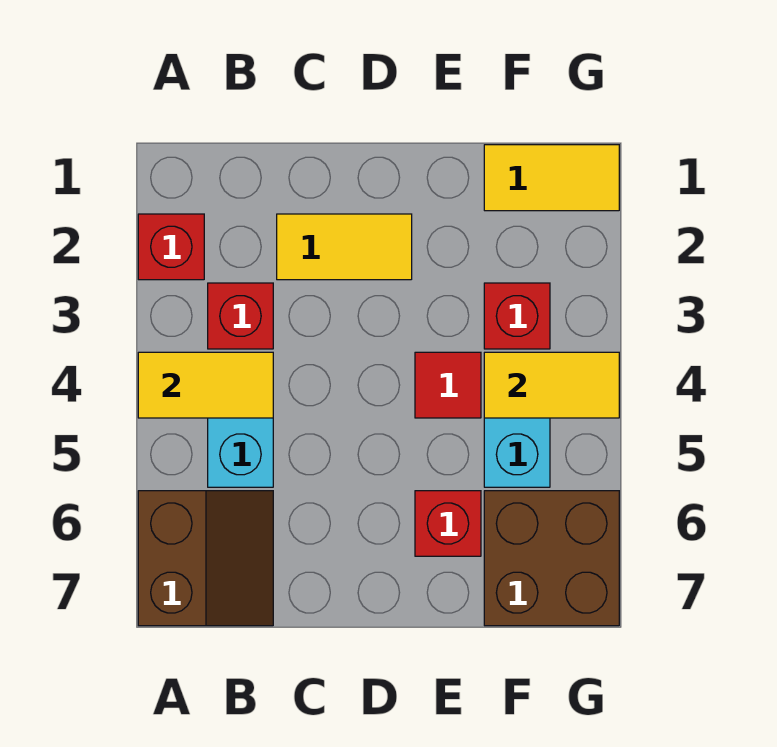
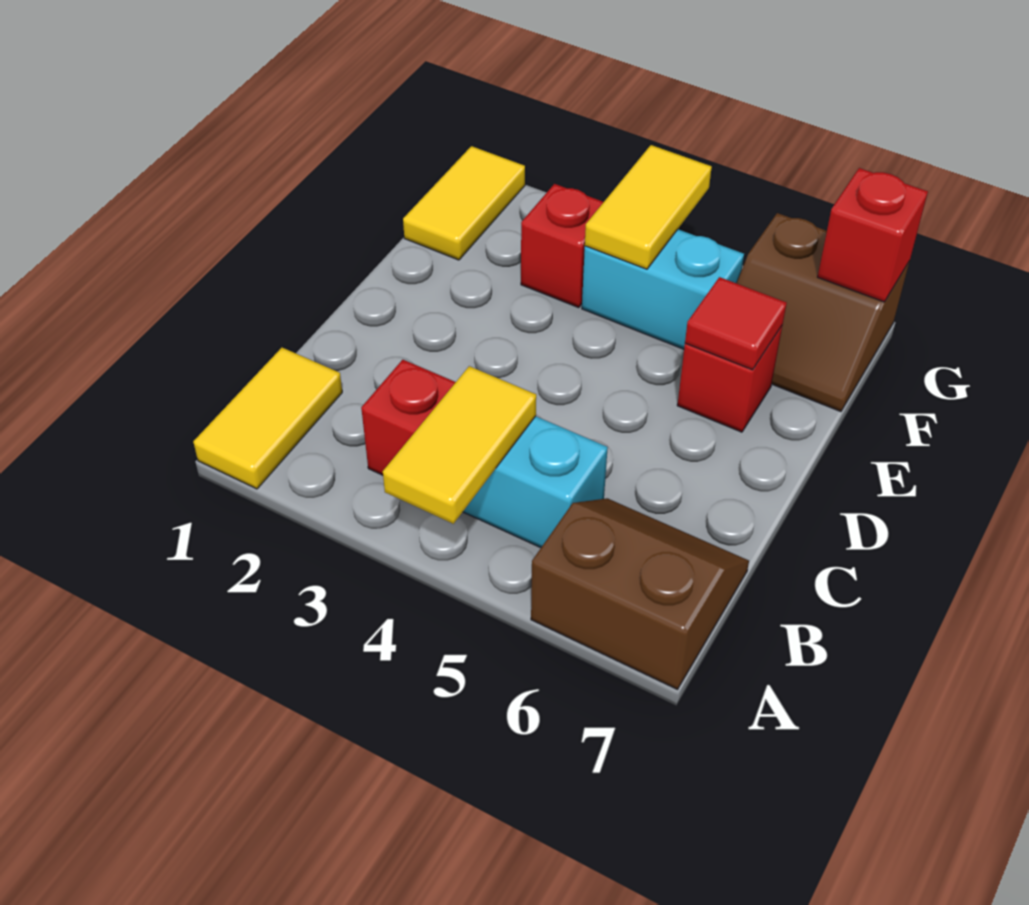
red 1x1 brick [138,214,204,280] -> red 1x1 brick moved to [818,168,928,302]
yellow 1x2 tile [277,214,412,280] -> yellow 1x2 tile moved to [193,348,342,489]
red 1x1 tile [415,352,481,418] -> red 1x1 tile moved to [685,277,787,370]
brown 2x2 brick [484,491,619,626] -> brown 2x2 slope [737,213,910,412]

